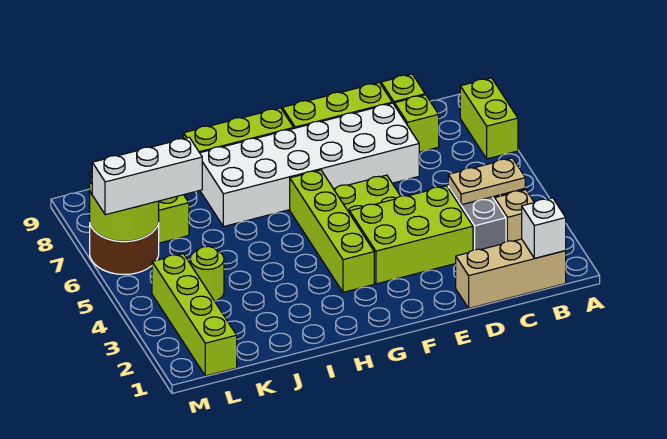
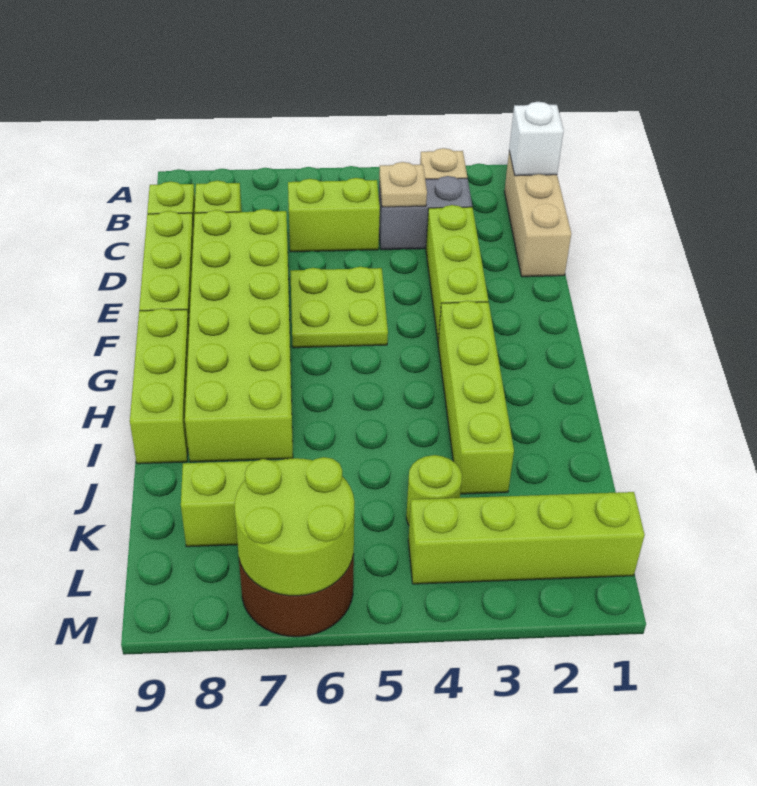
lime 1x2 brick [460,78,518,159] -> lime 1x2 brick moved to [288,178,380,252]
tan 1x2 plate [448,158,525,205] -> tan 1x1 plate [379,162,427,207]
lime 2x3 brick [350,186,473,284] -> lime 1x3 brick [426,205,488,342]
white 2x6 brick [200,103,419,227] -> lime 2x6 brick [185,209,293,462]
lime 1x4 brick [290,170,374,292] -> lime 1x4 brick turned to [438,301,514,494]
white 1x3 brick [92,138,202,215] -> none

